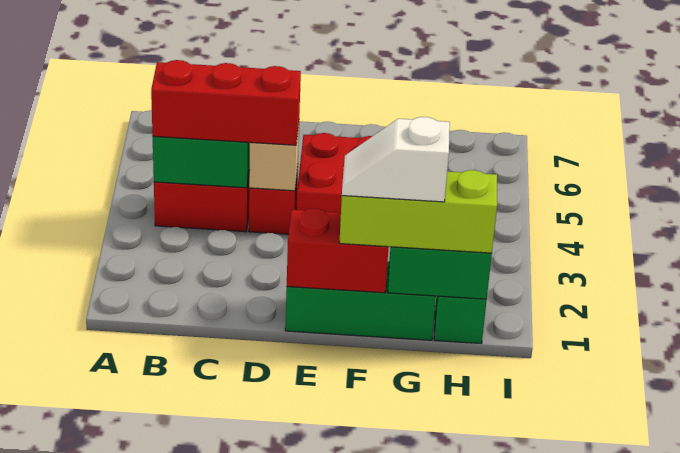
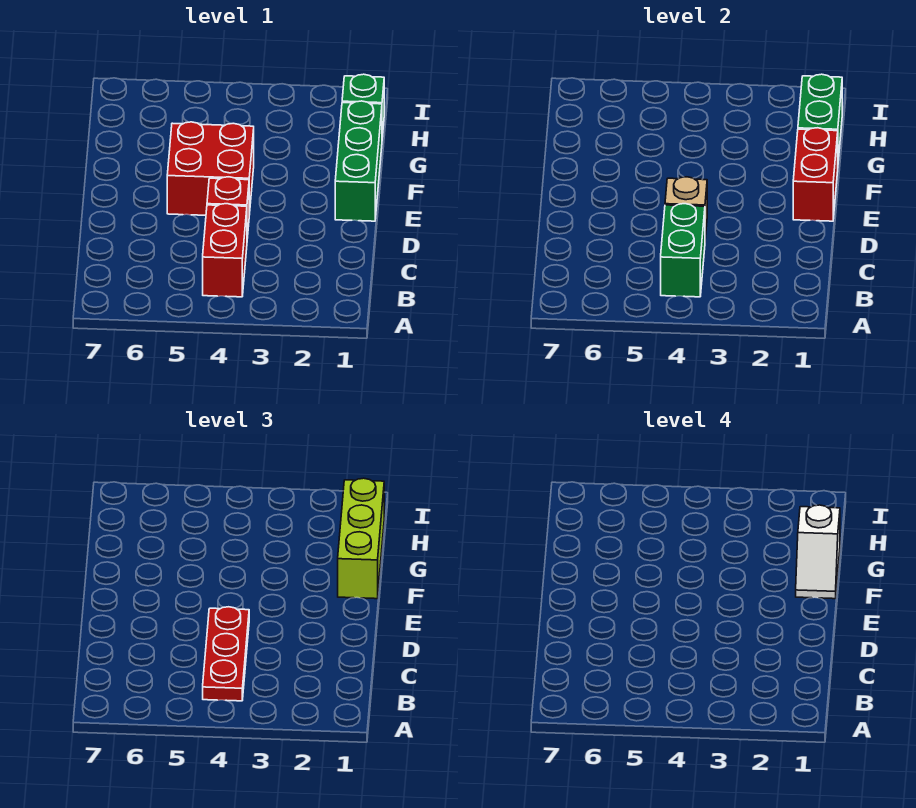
red 1x3 brick [151,60,301,145] -> red 1x3 plate [203,607,249,701]

